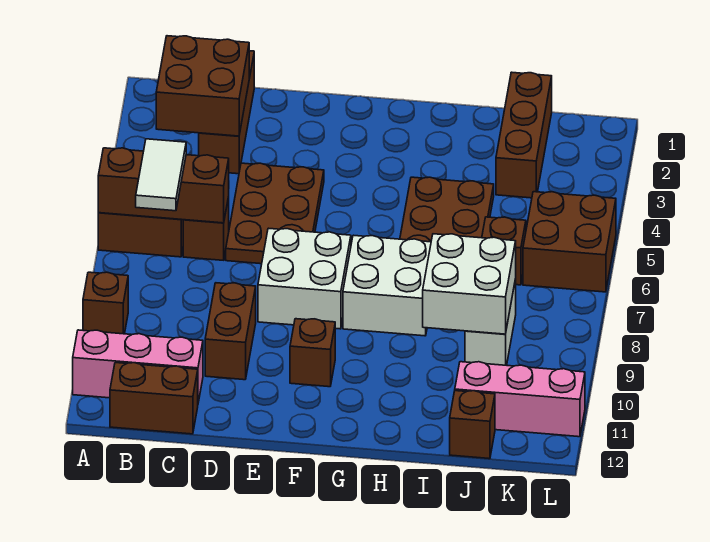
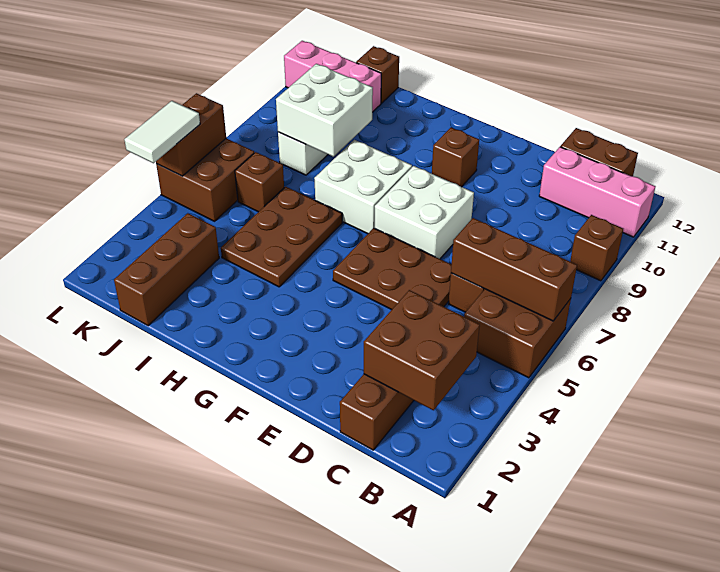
white 1x2 tile [136,139,186,211] -> white 1x2 tile moved to [124,101,200,163]
brown 2x3 plate [226,163,324,264] -> brown 2x3 plate turned to [333,228,451,310]
brown 1x2 brick [205,283,256,380] -> brown 1x2 brick moved to [156,93,226,176]

